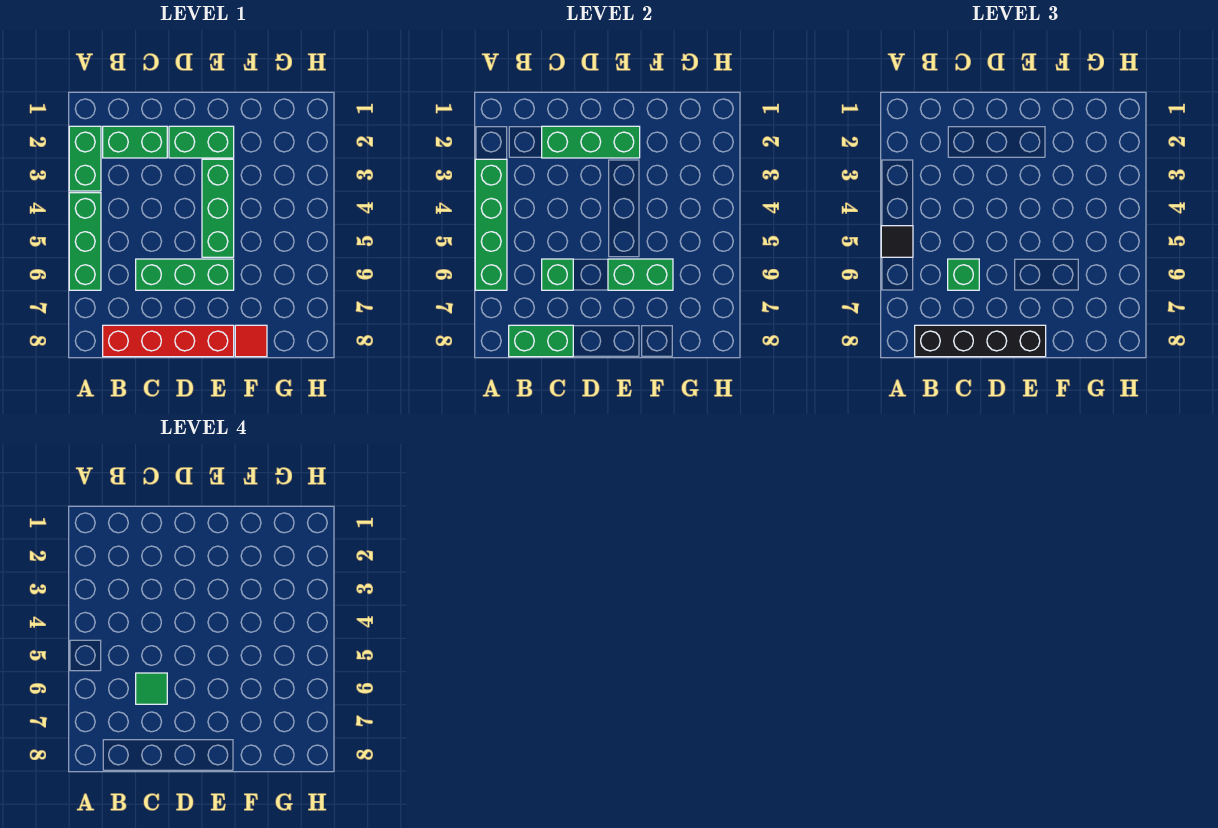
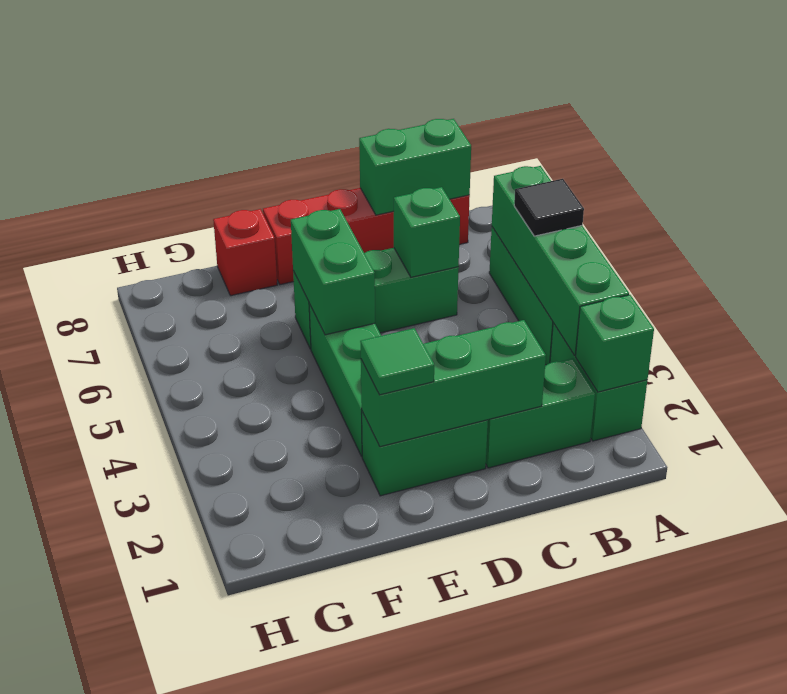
black 1x4 brick [915,325,1046,357] -> none
green 1x1 brick [948,259,979,290] -> green 1x1 brick moved to [576,295,654,392]
green 1x1 tile [136,673,167,704] -> green 1x1 tile moved to [360,328,434,395]
green 1x2 brick [608,259,673,290] -> green 1x2 brick turned to [291,209,375,335]
red 1x1 tile [235,325,267,357] -> red 1x1 brick [213,209,277,296]

